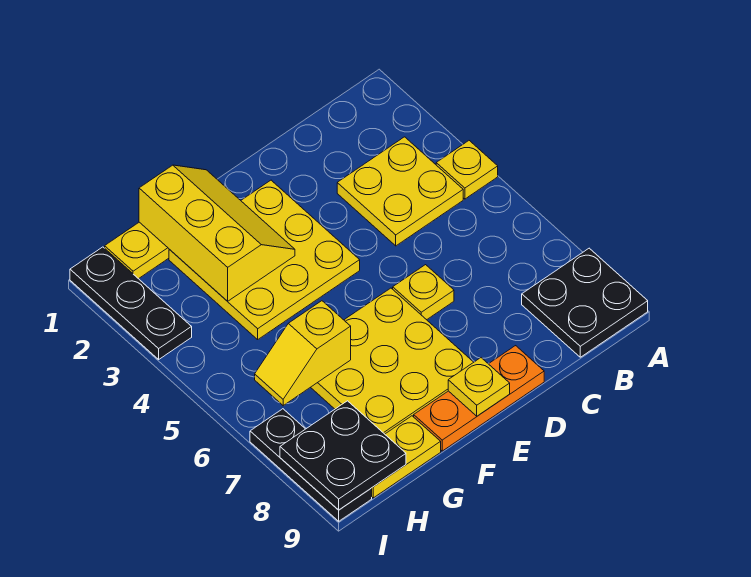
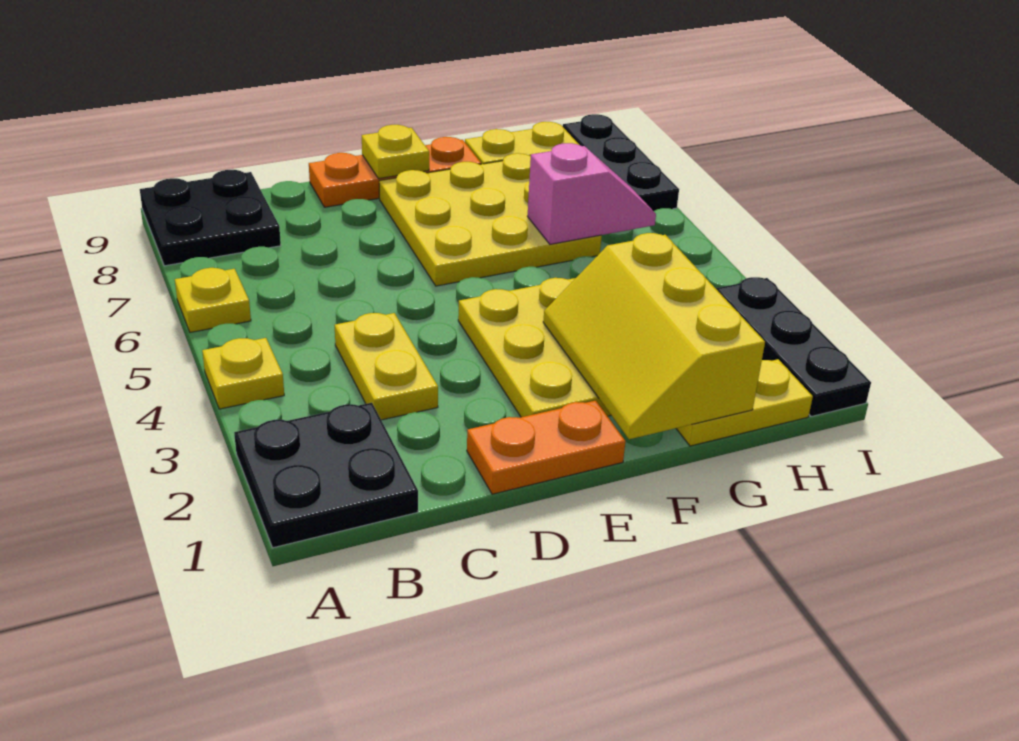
yellow 2x2 plate [337,137,463,246] -> yellow 1x2 plate [335,313,438,420]
none -> orange 1x2 plate [467,401,626,494]
yellow 1x1 plate [393,265,454,320] -> yellow 1x1 plate moved to [175,268,251,332]
yellow 1x2 slope [255,301,351,406] -> pink 1x2 slope [527,143,656,244]
black 2x2 plate [280,401,406,510] -> black 2x2 plate moved to [234,403,418,548]

